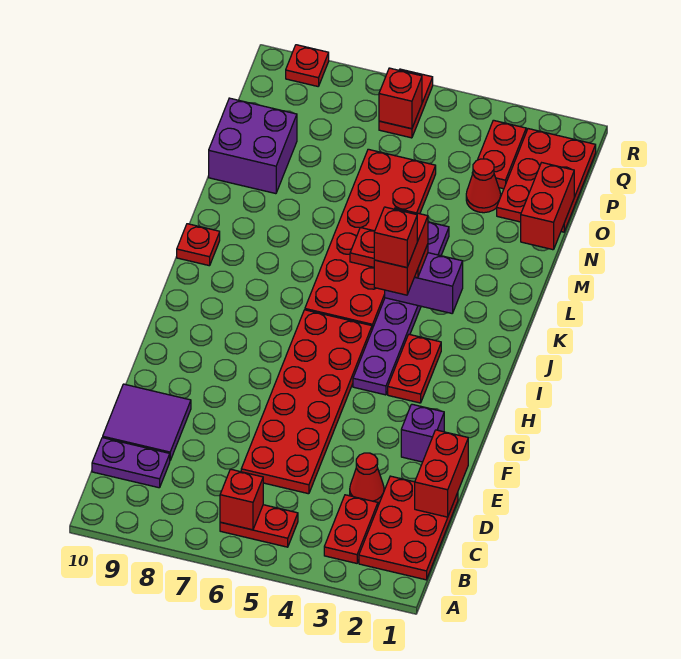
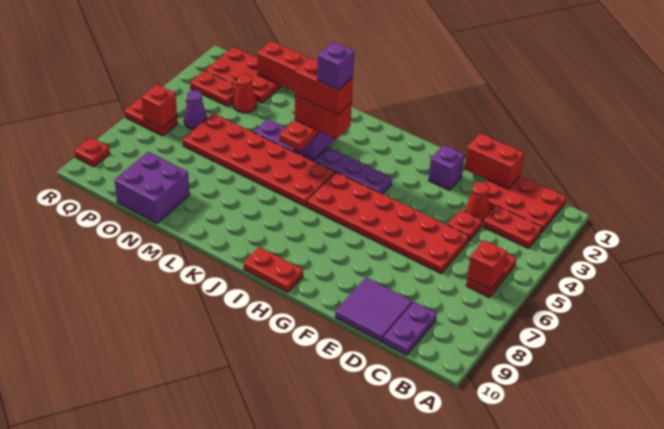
red 1x2 plate [388,334,441,403] -> red 1x2 plate moved to [244,247,303,292]
red 1x1 brick [374,207,417,268] -> red 1x2 brick [295,58,353,115]
none -> purple 1x1 brick [317,42,354,90]
red 1x1 plate [177,224,220,266] -> red 1x1 plate moved to [447,210,482,242]
none -> purple 1x1 cone [184,90,207,129]

